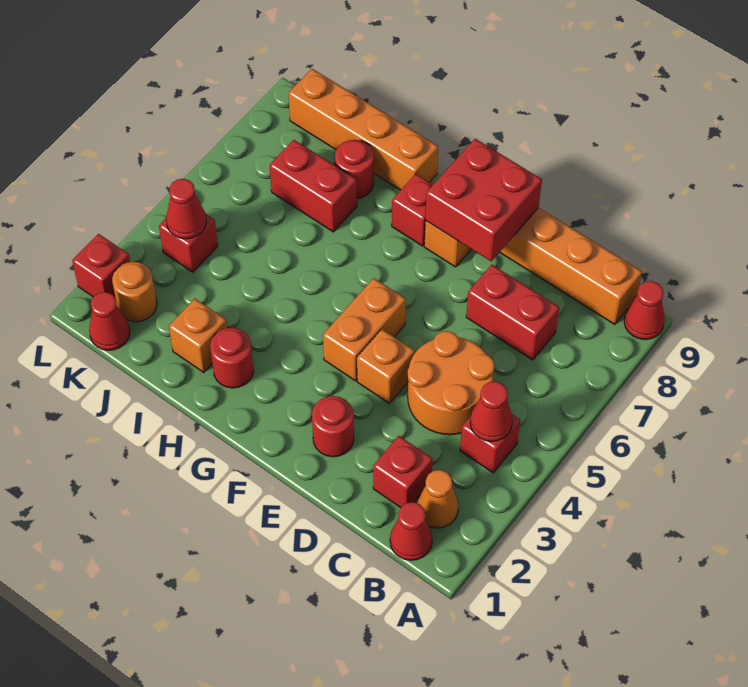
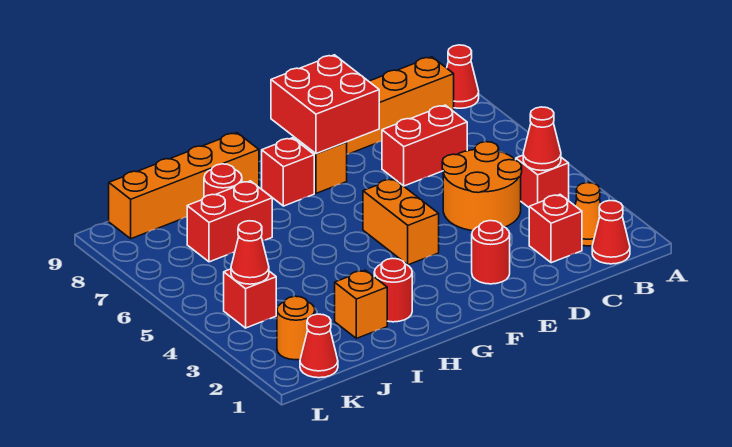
orange 1x1 brick [357,329,415,403] -> none
red 1x1 brick [72,234,130,298] -> none

